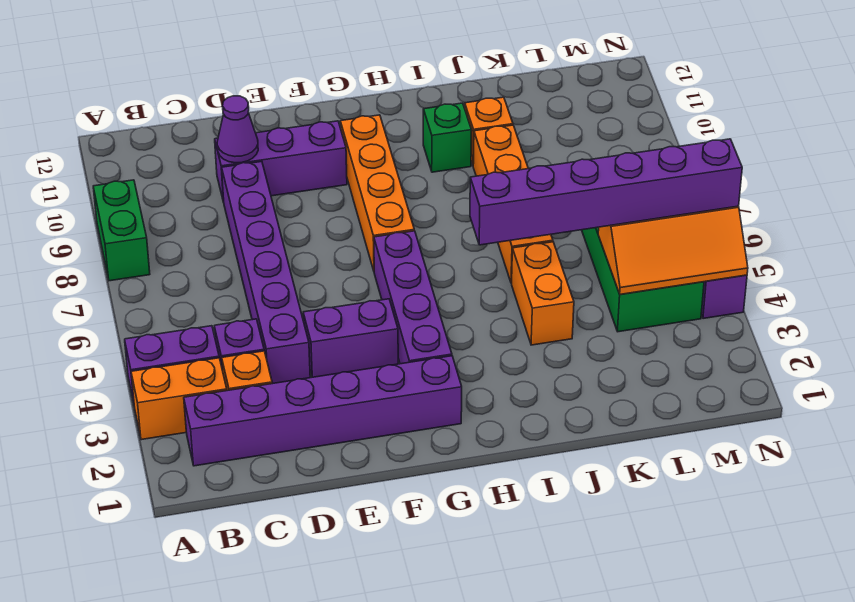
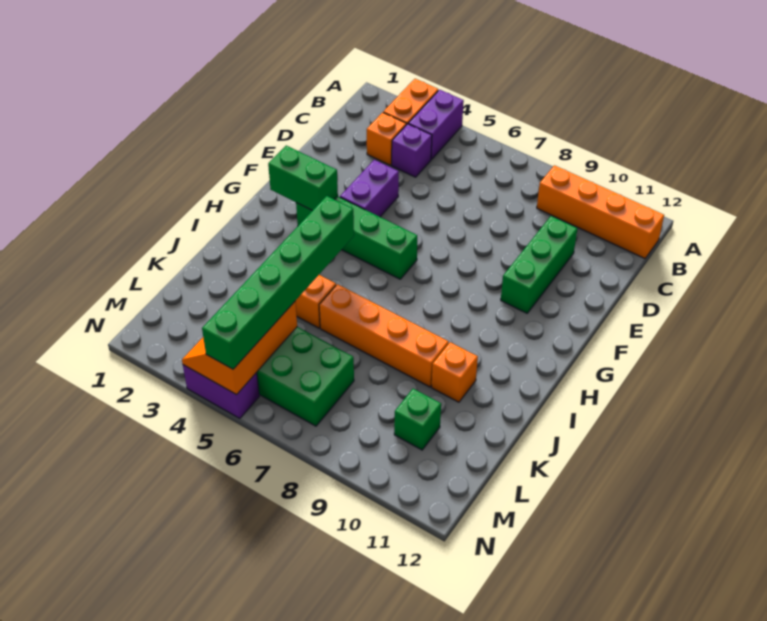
green 1x2 brick [93,180,150,281] -> green 1x2 brick moved to [268,146,338,211]
purple 1x6 brick [184,356,462,466] -> none
purple 1x6 brick [222,162,310,384] -> none
purple 1x3 brick [215,121,347,202] -> green 1x3 brick [501,216,577,313]
purple 1x1 cone [217,96,258,163] -> none
purple 1x4 brick [374,231,452,364] -> green 1x4 brick [296,197,417,279]
orange 1x4 brick [340,115,414,271] -> orange 1x4 brick moved to [537,165,664,259]
purple 1x6 brick [470,139,742,245] -> green 1x6 brick [202,196,354,369]
green 1x1 brick [423,103,472,172] -> green 1x1 brick moved to [394,389,441,450]

